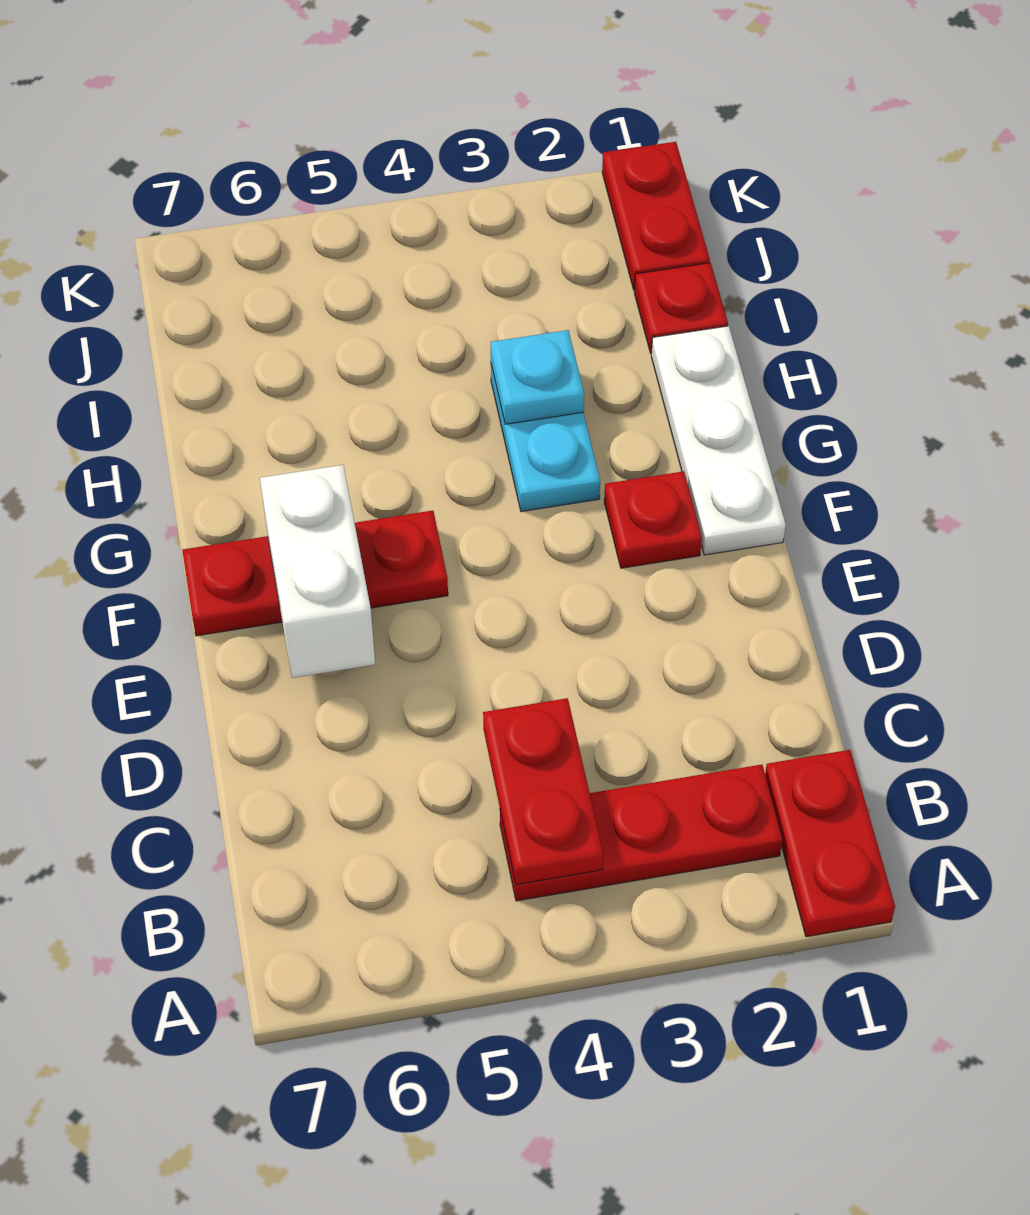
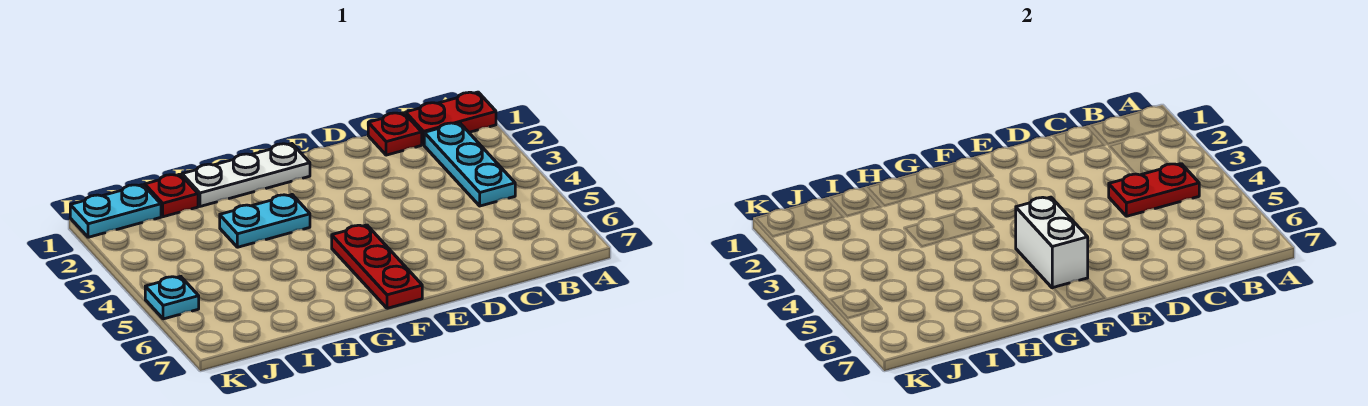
red 1x3 plate [500,765,783,901] -> cyan 1x3 plate [424,123,515,206]
white 1x2 brick [260,465,375,678] -> white 1x2 brick turned to [1016,197,1088,288]
red 1x1 plate [604,471,702,568] -> red 1x1 plate moved to [368,113,422,155]
cyan 1x1 plate [491,330,584,424] -> cyan 1x1 plate moved to [145,276,199,319]
red 1x2 plate [602,142,710,290] -> cyan 1x2 plate [70,185,161,237]

